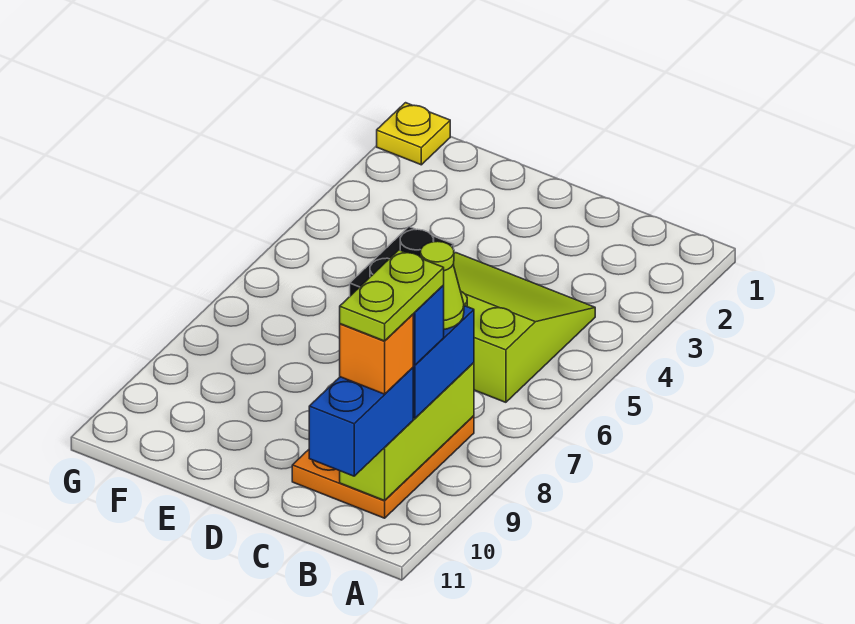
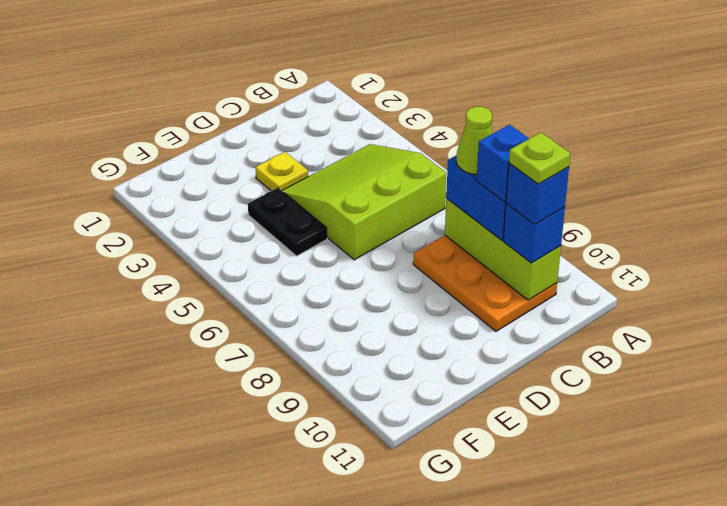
lime 1x2 plate [340,250,444,341] -> lime 1x1 plate [509,132,570,184]
blue 1x2 brick [309,368,413,476] -> blue 1x1 brick [503,203,565,263]
orange 1x1 brick [340,314,413,394] -> blue 1x1 brick [506,163,569,224]
yellow 1x1 plate [377,103,450,165] -> yellow 1x1 plate moved to [256,152,308,191]

